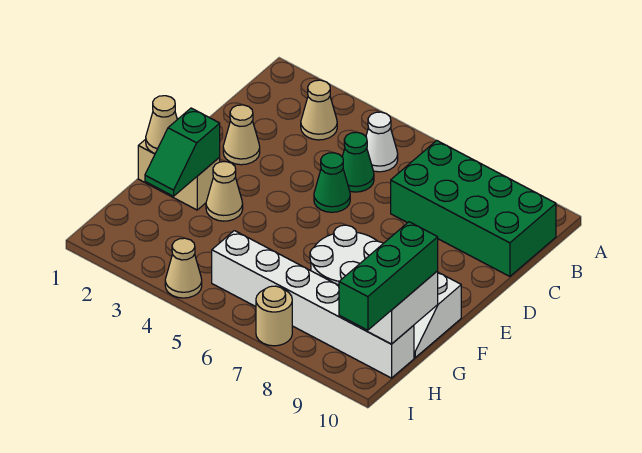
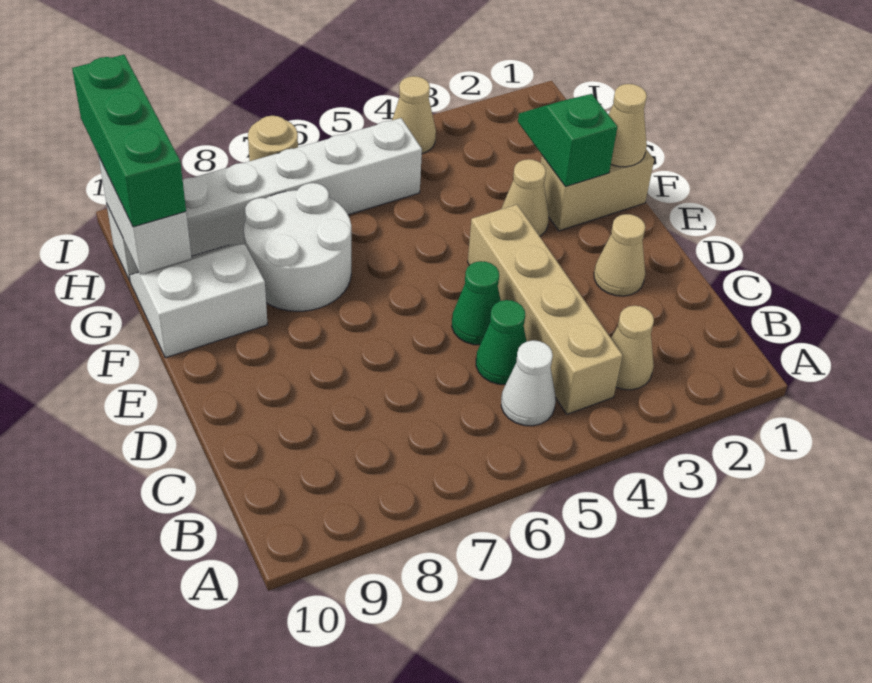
none -> tan 1x4 brick [468,205,623,414]
green 2x4 brick [391,141,556,276] -> none

